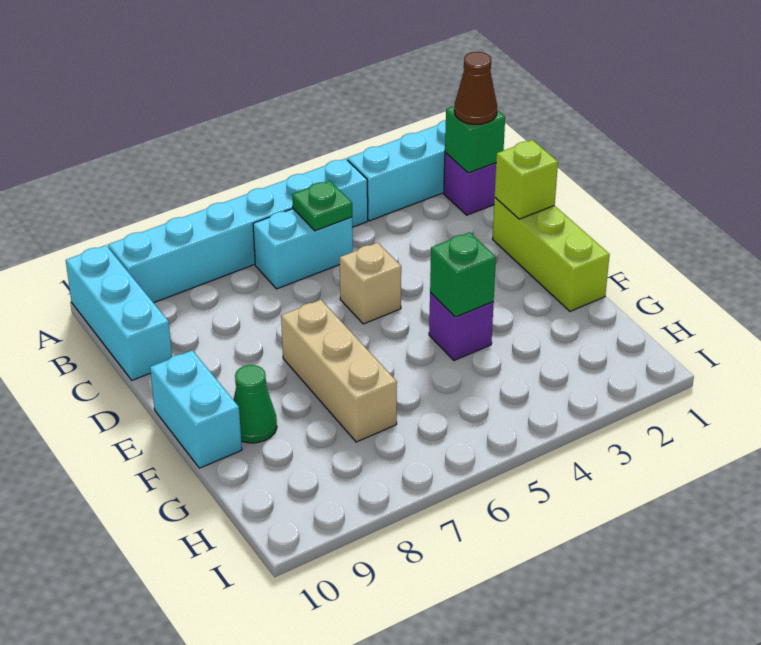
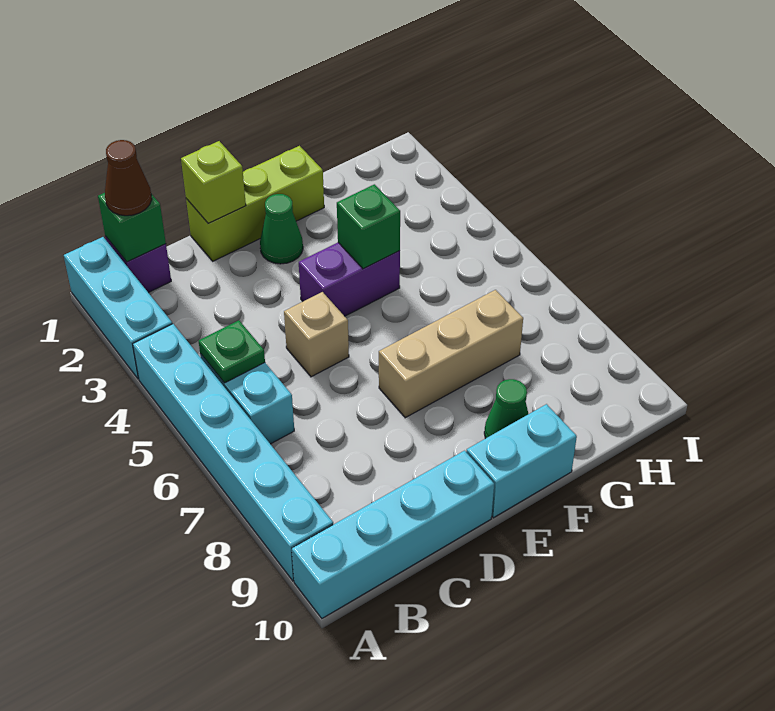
cyan 1x3 brick [66,245,172,380] -> cyan 1x4 brick [292,451,494,618]
none -> green 1x1 cone [260,194,303,264]
purple 1x1 brick [429,292,494,360] -> purple 1x2 brick [299,243,400,316]

